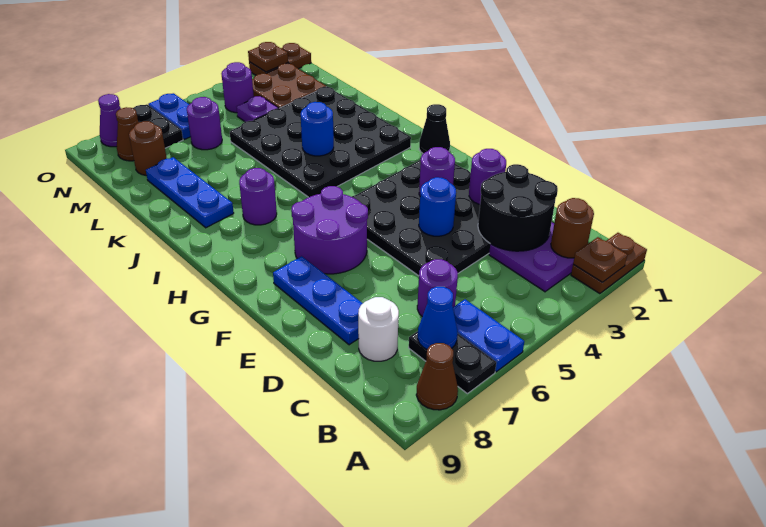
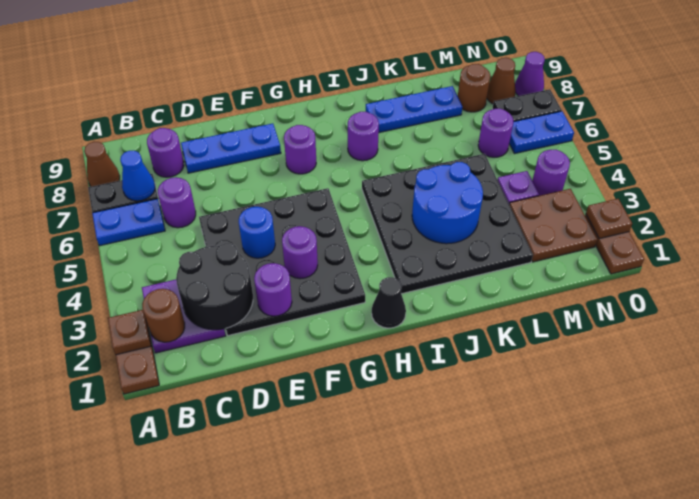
white 1x1 round brick [358,297,399,361] -> purple 1x1 round brick [147,128,184,177]
purple 2x2 round brick [291,186,368,274] -> purple 1x1 round brick [284,125,316,174]
blue 1x1 round brick [301,102,334,156] -> blue 2x2 round brick [412,162,483,244]

